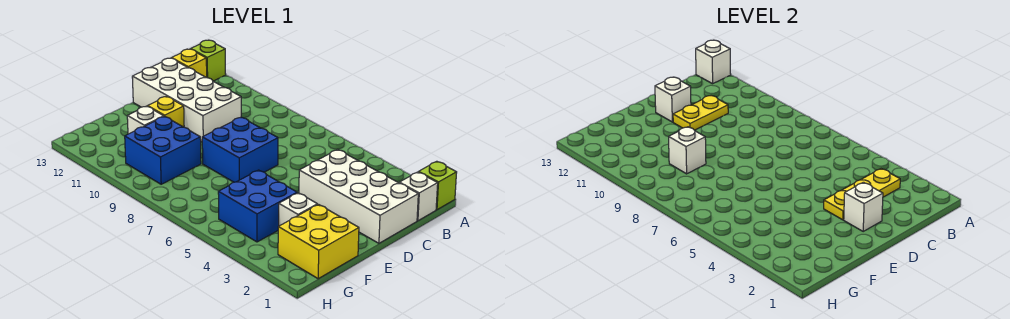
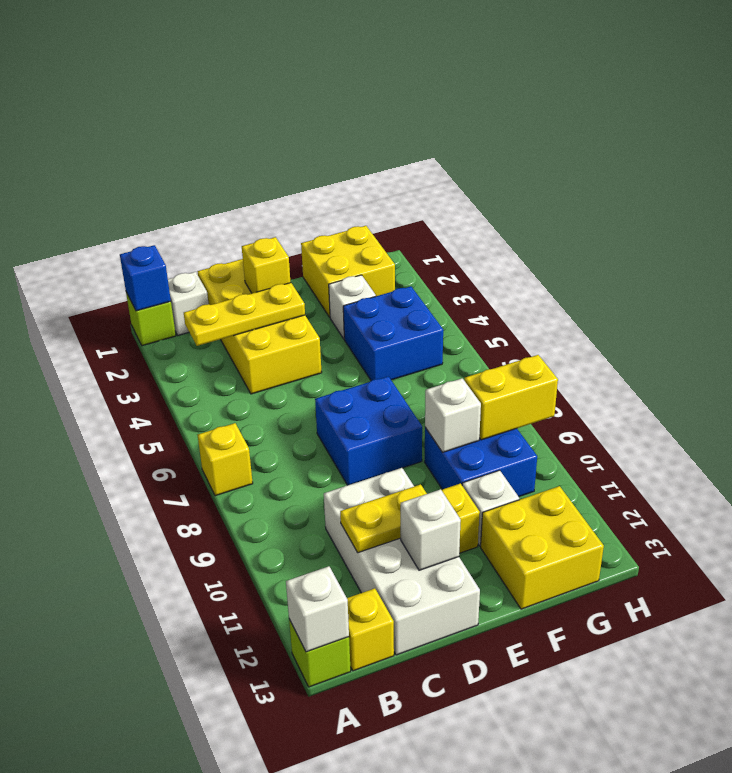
none -> blue 1x1 brick [120,245,171,311]
none -> yellow 1x1 brick [198,423,253,496]
white 2x4 brick [299,149,418,243] -> yellow 2x4 brick [198,259,322,394]
white 1x1 brick [844,182,883,231] -> yellow 1x1 brick [242,237,291,293]
none -> yellow 2x2 brick [481,486,604,609]
none -> yellow 1x2 brick [464,355,558,440]

